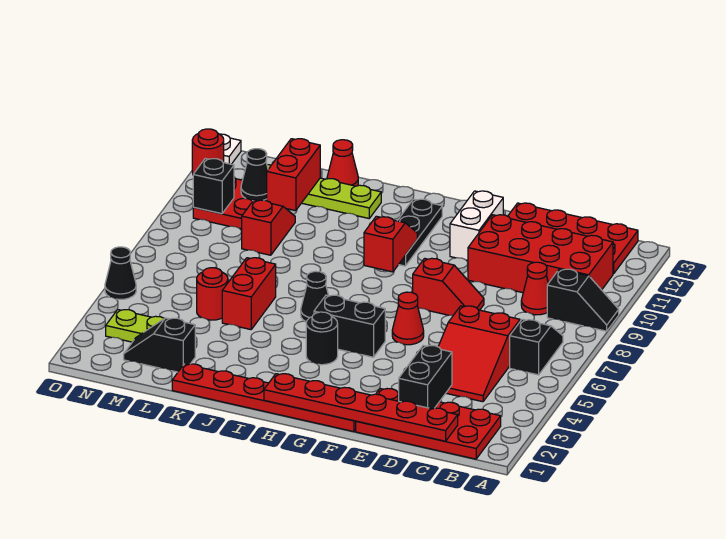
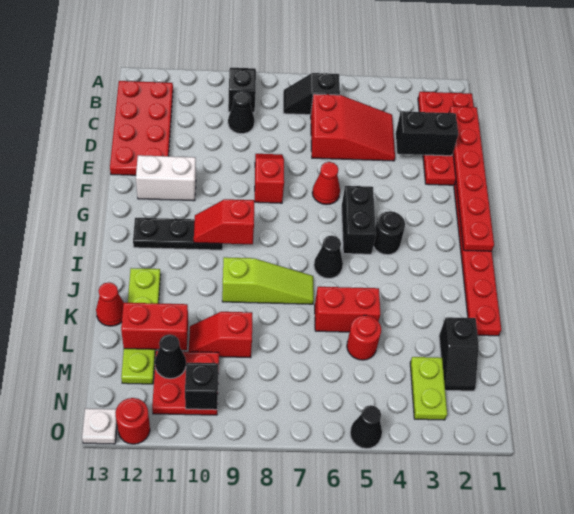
red 2x4 brick [468,215,613,293] -> none
red 1x1 cone [521,262,548,315] -> black 1x1 cone [228,91,255,134]
none -> lime 1x3 slope [222,257,314,304]

